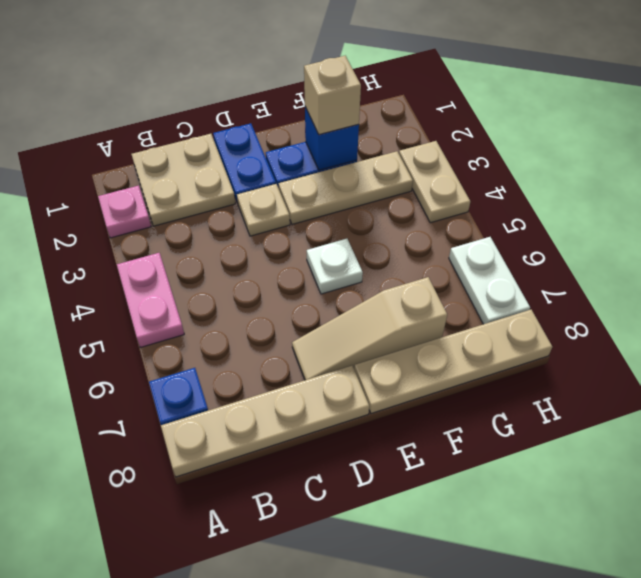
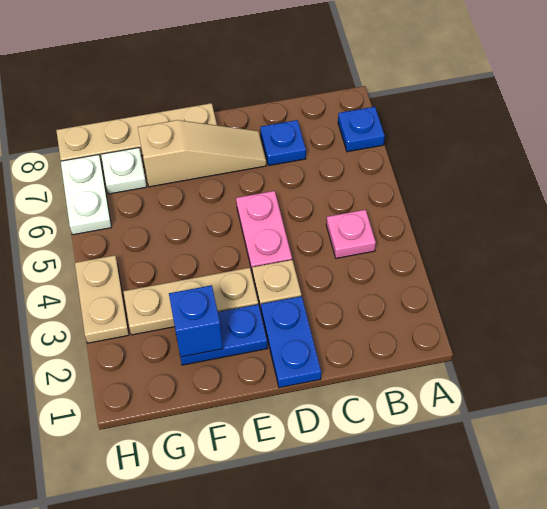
pink 1x1 plate [98,186,151,238] -> pink 1x1 plate moved to [326,210,376,258]
pink 1x2 plate [117,253,184,348] -> pink 1x2 plate moved to [236,191,292,274]
tan 1x4 plate [161,366,369,477] -> none
tan 2x2 plate [131,134,235,226] -> none
none -> blue 1x1 plate [260,120,306,166]
white 1x1 plate [307,239,363,294] -> white 1x1 plate moved to [101,148,147,194]
tan 1x1 brick [304,56,361,135] -> none

